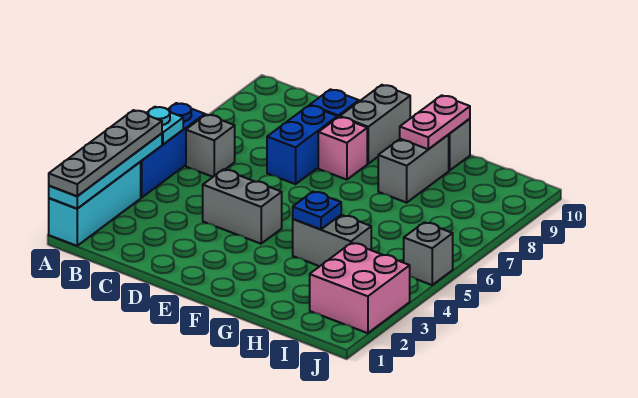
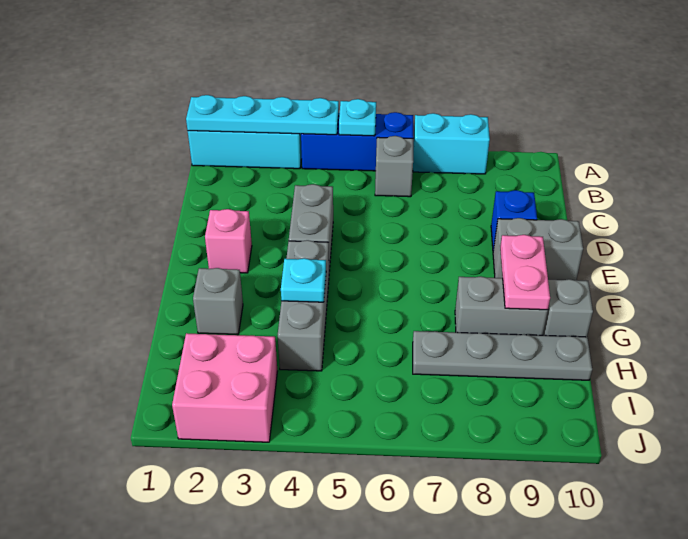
grey 1x4 plate [49,110,162,196] -> grey 1x4 plate moved to [413,331,592,380]
none -> cyan 1x2 brick [413,113,490,174]
blue 1x2 brick [267,105,337,184] -> none
pink 1x1 brick [318,117,367,180] -> pink 1x1 brick moved to [205,209,252,273]
grey 1x2 brick [293,215,371,266] -> grey 1x3 brick [278,240,329,371]
blue 1x1 plate [293,192,341,229] -> cyan 1x1 plate [281,258,326,302]
pink 1x2 plate [400,95,470,149] -> pink 1x2 plate turned to [500,235,550,310]
grey 1x1 brick [404,222,453,285] -> grey 1x1 brick moved to [193,268,243,335]

